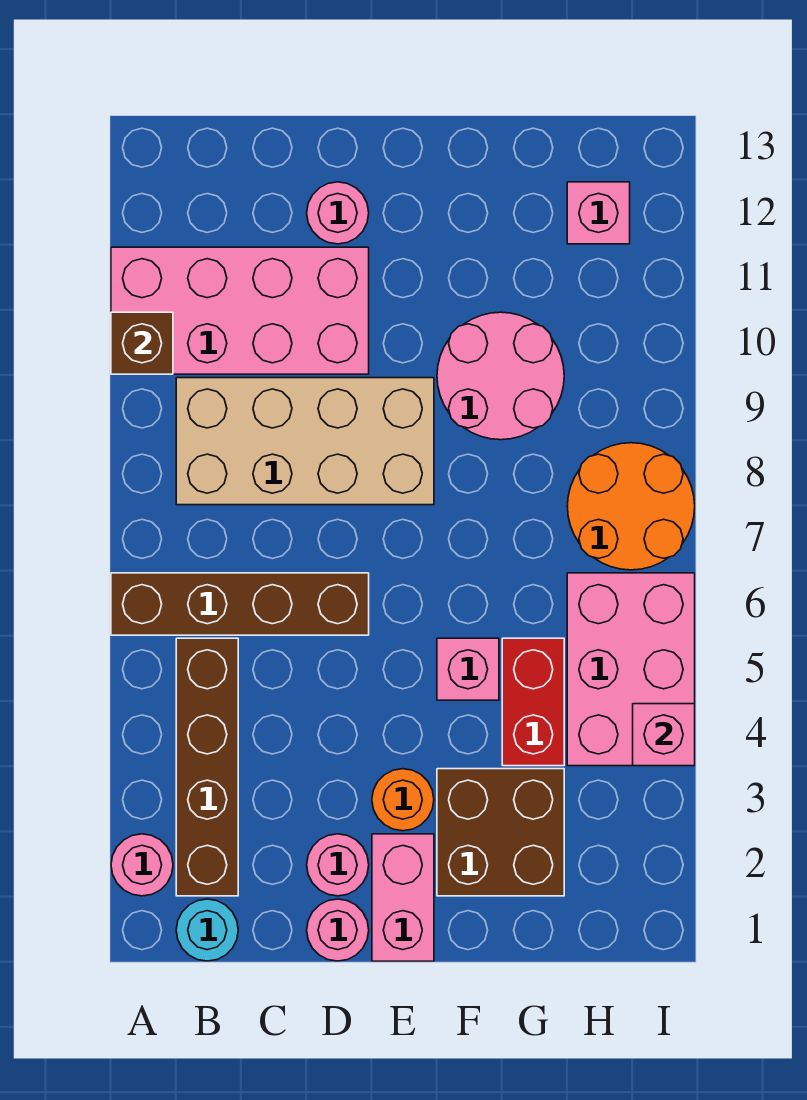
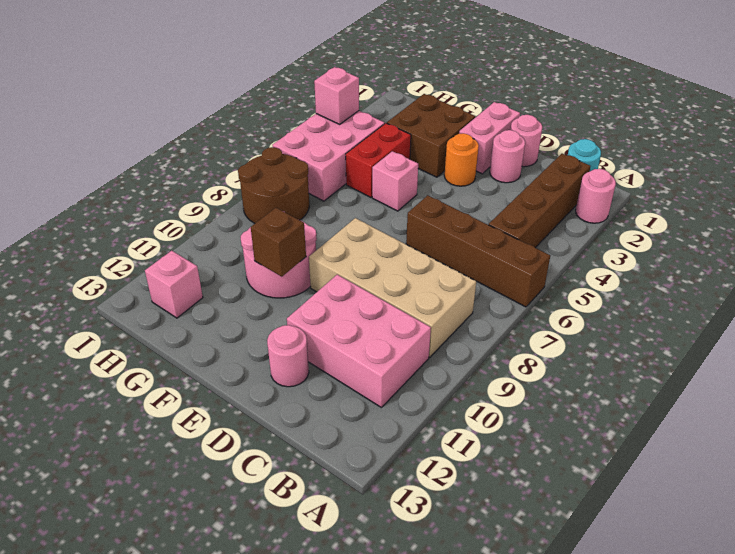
pink 2x4 brick [111,247,369,374] -> pink 2x3 brick [287,275,431,408]
brown 1x1 brick [111,312,173,374] -> brown 1x1 brick moved to [251,208,306,277]
orange 2x2 round brick [567,443,695,570] -> brown 2x2 round brick [238,147,309,223]

